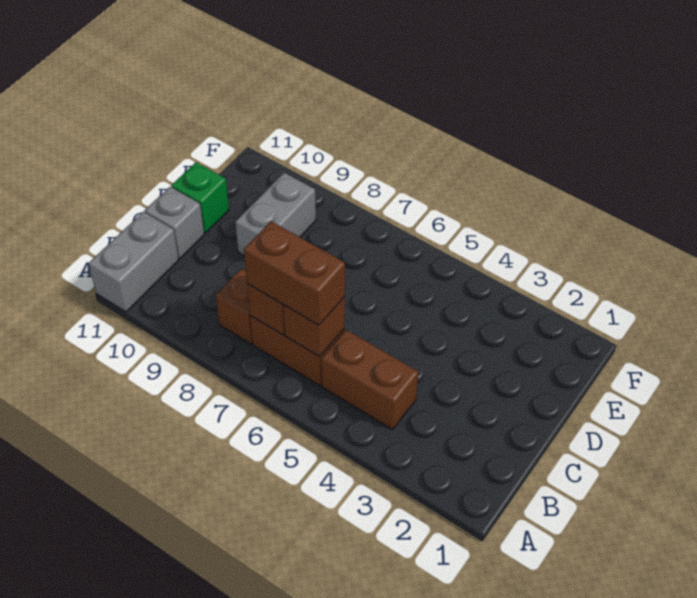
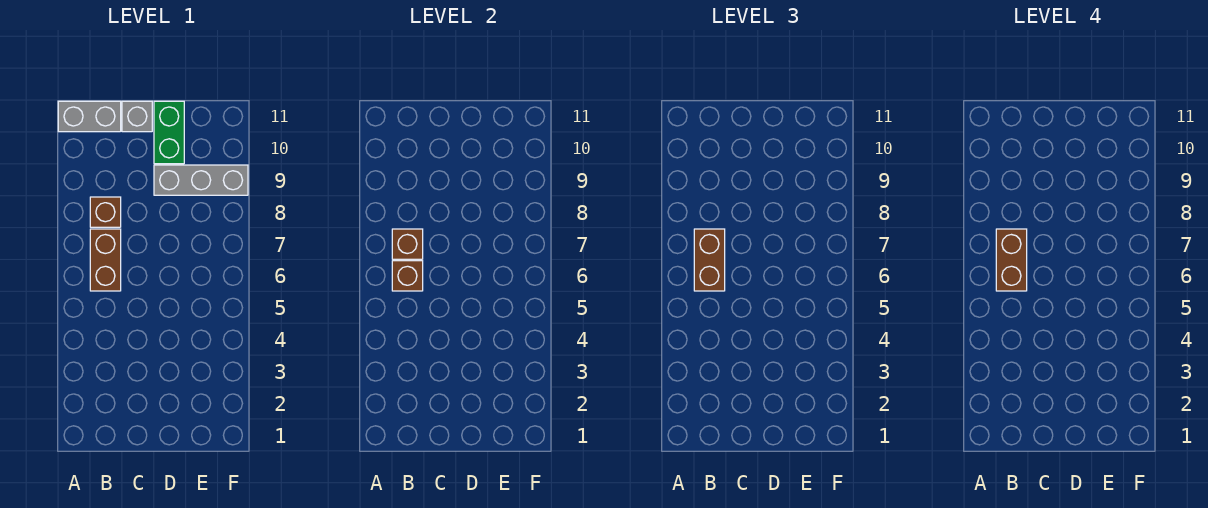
brown 1x2 brick [321,330,419,429] -> brown 1x2 brick moved to [996,229,1027,291]
grey 1x2 brick [235,173,316,255] -> grey 1x3 brick [154,165,248,195]
green 1x1 brick [171,162,229,233] -> green 1x2 brick [154,101,184,164]

